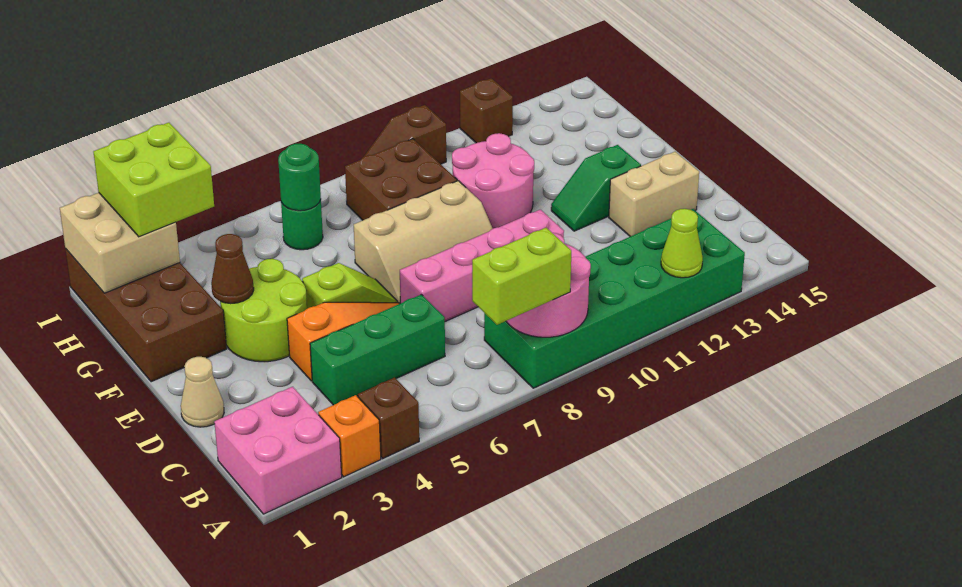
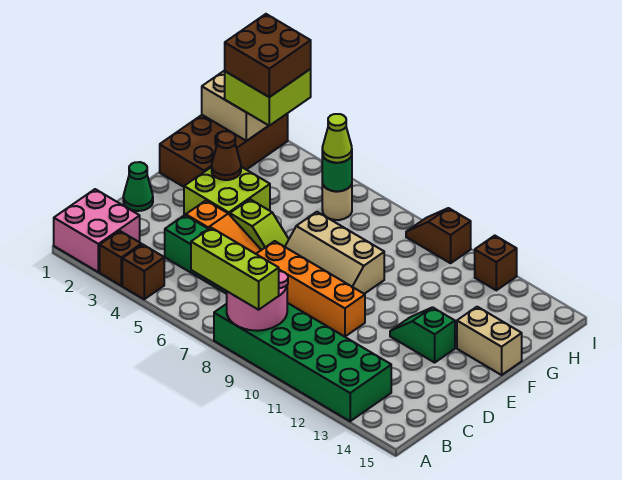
orange 1x1 brick [318,395,381,477] -> brown 1x1 brick [100,231,141,286]
lime 1x2 brick [472,228,571,325] -> lime 1x3 brick [191,228,279,310]
lime 1x1 cone [661,209,703,278] -> lime 1x1 cone moved to [322,114,352,163]
tan 1x1 cone [181,357,224,427] -> green 1x1 cone [123,162,153,211]
pink 1x4 brick [400,210,564,321] -> orange 1x4 brick [257,241,365,337]
tan 1x2 brick [609,152,699,237] -> tan 1x2 brick moved to [457,307,522,375]
lime 2x2 round brick [220,259,307,362] -> lime 2x2 brick [184,167,270,215]
pink 2x2 round brick [452,133,534,228] -> none
brown 2x2 brick [345,139,457,220] -> brown 2x2 brick moved to [225,14,311,97]
green 1x1 round brick [281,199,323,250] -> tan 1x1 round brick [322,182,352,220]

